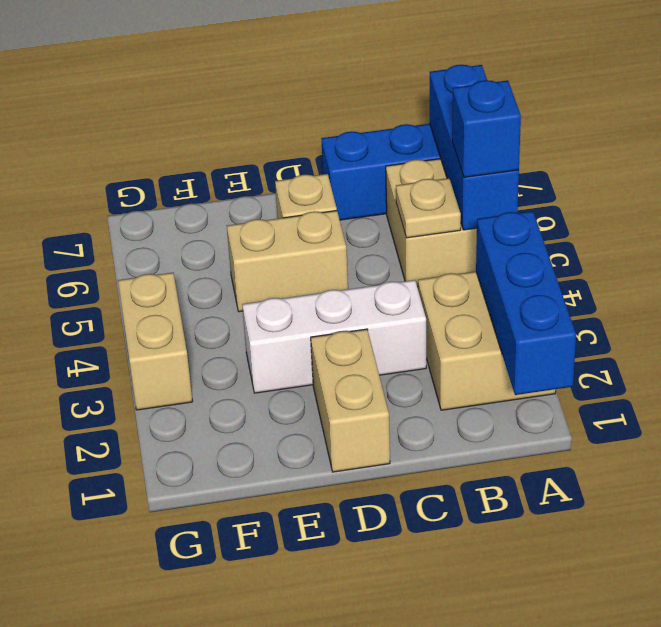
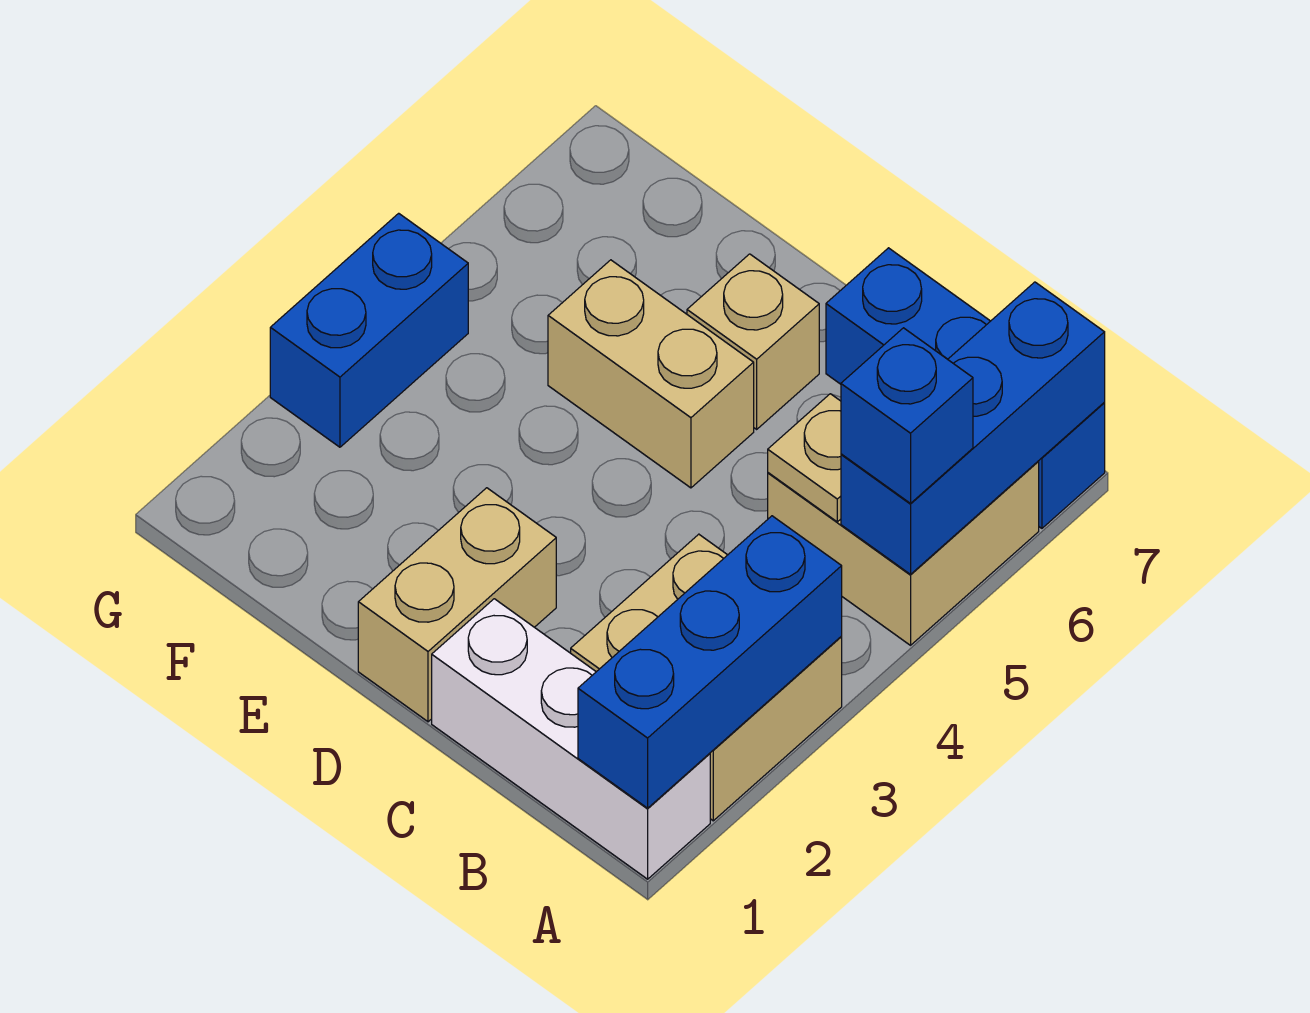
white 1x3 brick [242,280,426,393] -> white 1x3 brick moved to [432,599,710,879]
tan 1x2 brick [118,273,193,410] -> blue 1x2 brick [270,213,468,447]

